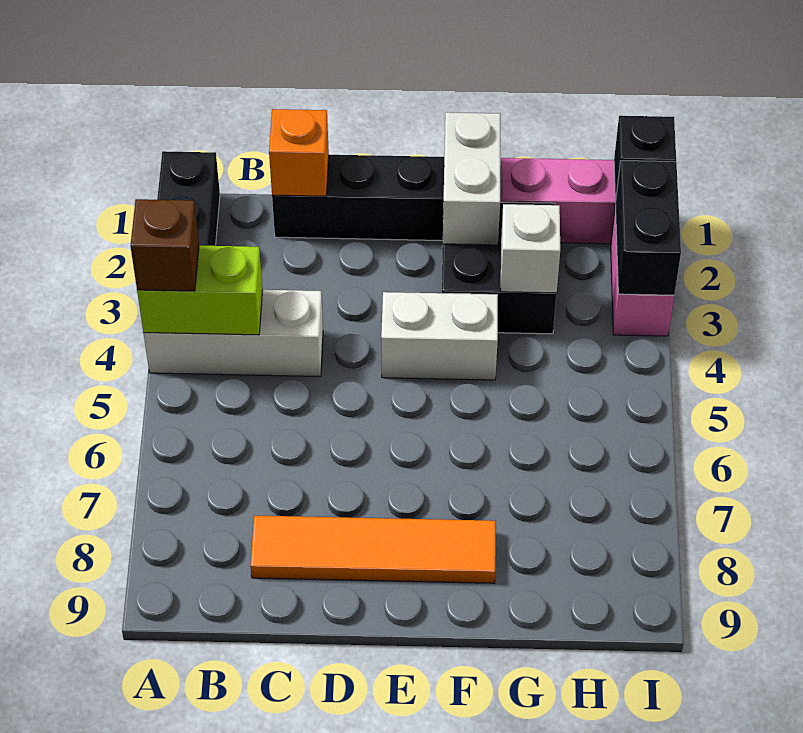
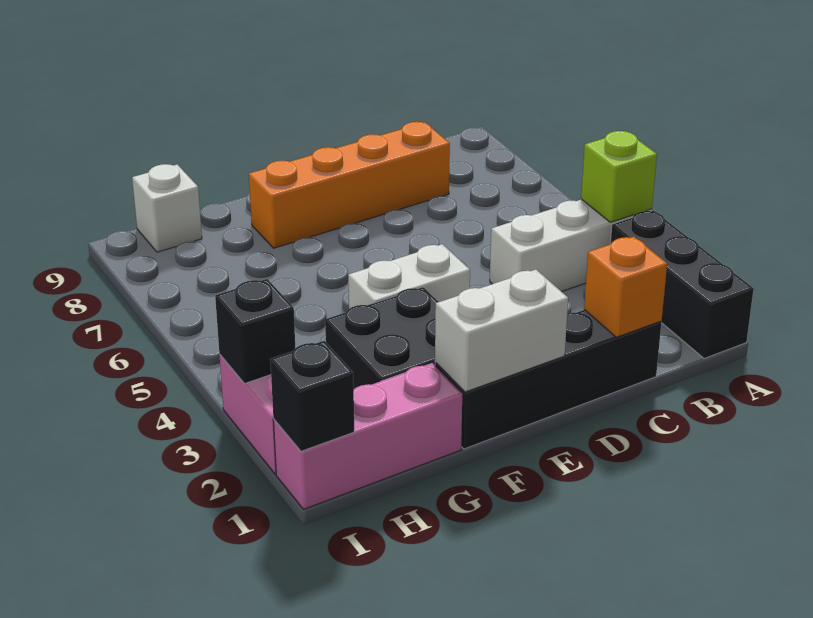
lime 1x2 brick [137,246,263,335] -> lime 1x1 brick [581,131,657,222]
brown 1x1 brick [130,199,199,291] -> none
orange 1x4 tile [250,516,496,583] -> orange 1x4 brick [249,122,450,248]
white 1x2 brick [443,112,500,245] -> white 1x2 brick turned to [435,270,568,392]
white 1x1 brick [501,204,560,293] -> white 1x1 brick moved to [132,164,202,252]
black 1x2 brick [616,161,681,295] -> black 1x1 brick [215,279,295,384]

